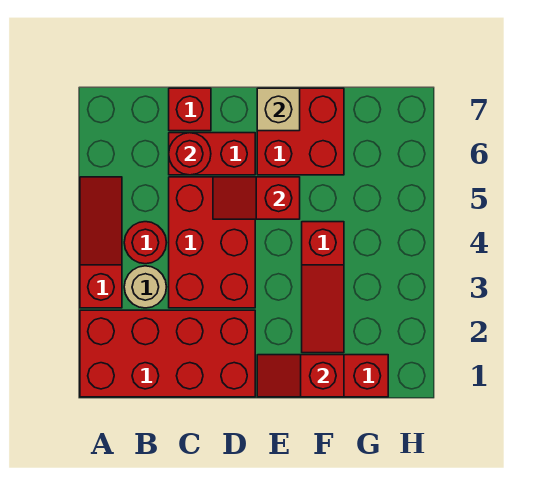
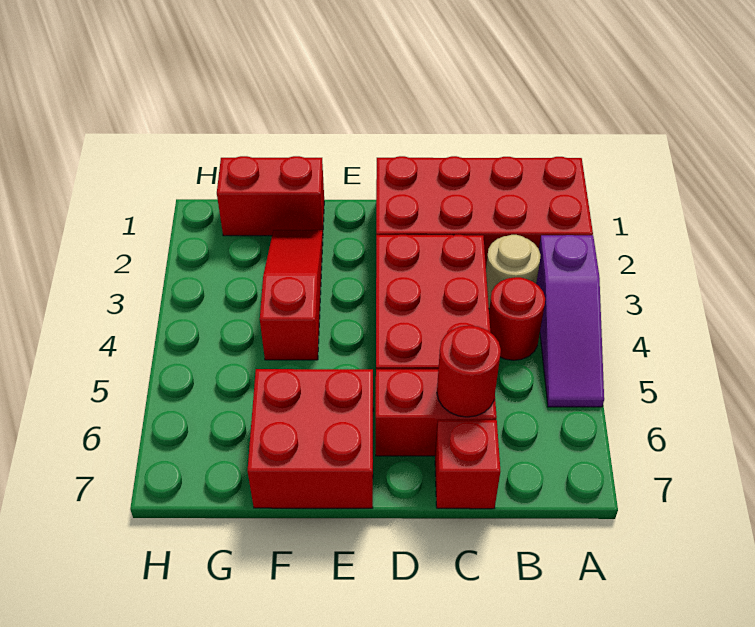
red 1x3 slope [80,177,122,308] -> purple 1x3 slope [536,235,604,407]
red 1x2 slope [213,177,300,219] -> none
red 1x2 slope [257,355,344,397] -> none
tan 1x1 brick [257,88,300,131] -> none

